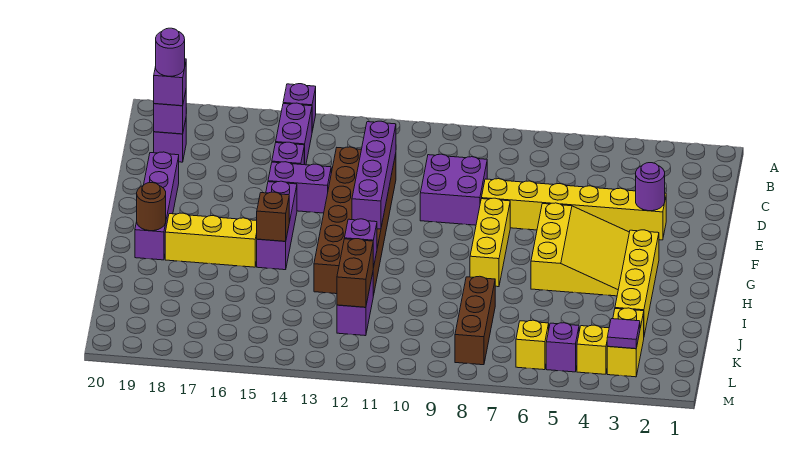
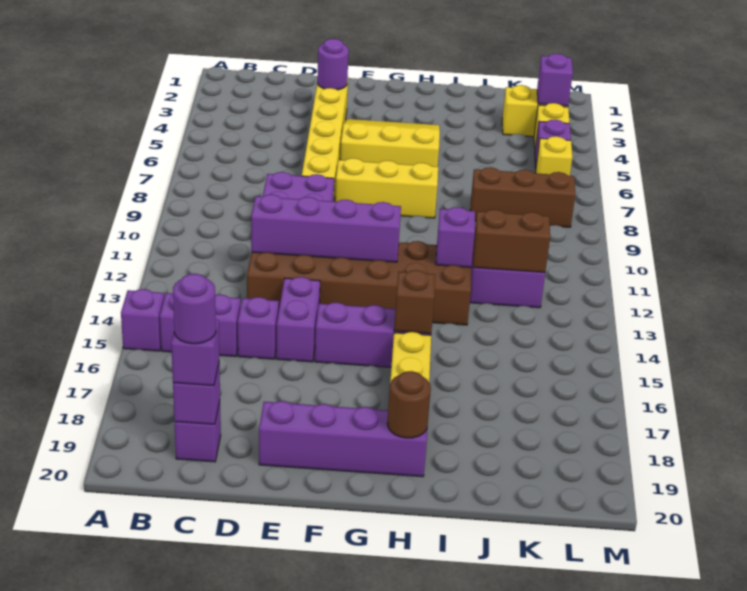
yellow 1x4 brick [615,230,659,335] -> none
purple 1x1 tile [607,319,640,349] -> purple 1x1 brick [537,54,573,106]

